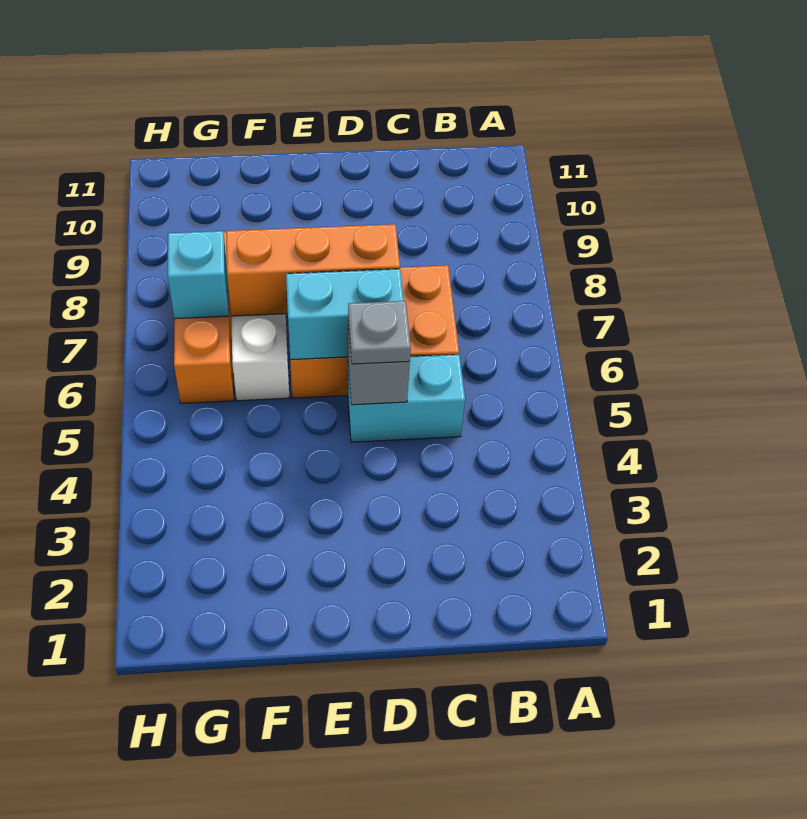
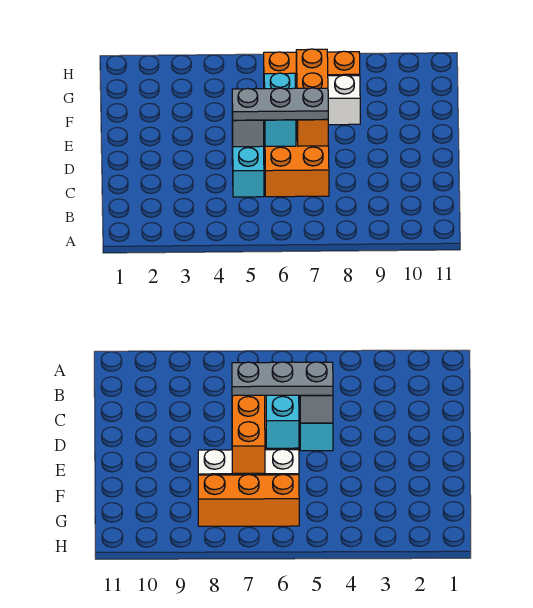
grey 1x1 plate [348,301,411,364] -> grey 1x3 plate [232,88,328,120]
cyan 1x1 brick [168,231,229,319] -> none

